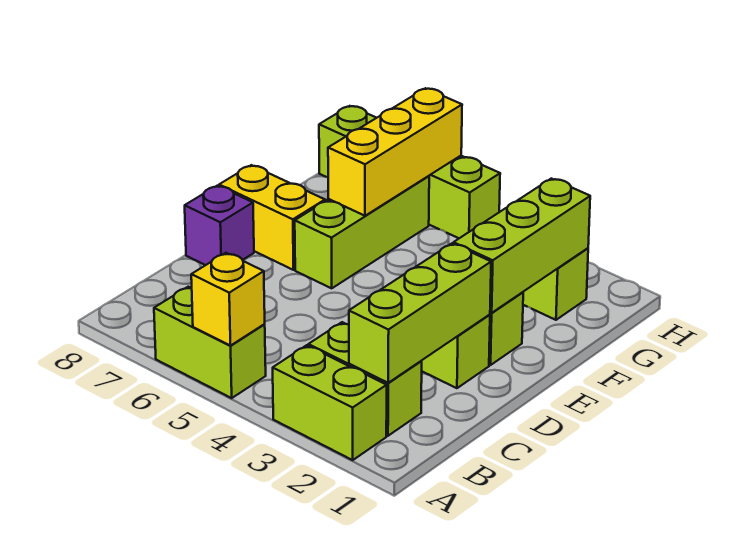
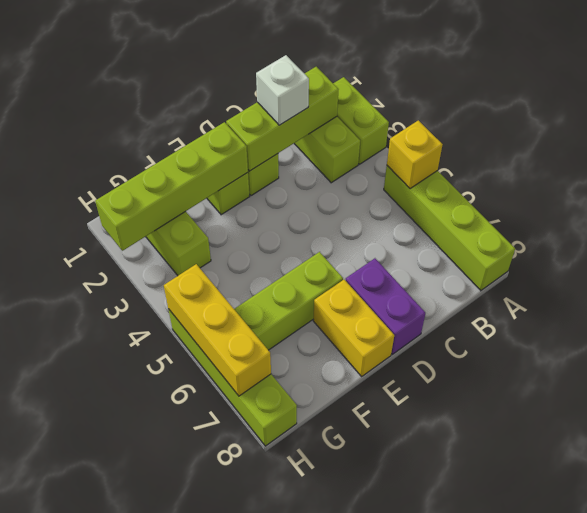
lime 1x2 brick [154,287,266,398] -> lime 1x4 brick [384,166,515,290]
none -> white 1x1 brick [256,55,309,125]
purple 1x1 brick [185,186,254,265] -> purple 1x2 brick [346,258,425,354]
lime 1x3 brick [453,179,590,313] -> lime 1x4 brick [95,122,248,251]
yellow 1x3 brick [328,88,462,216] -> yellow 1x3 brick turned to [164,264,271,396]

